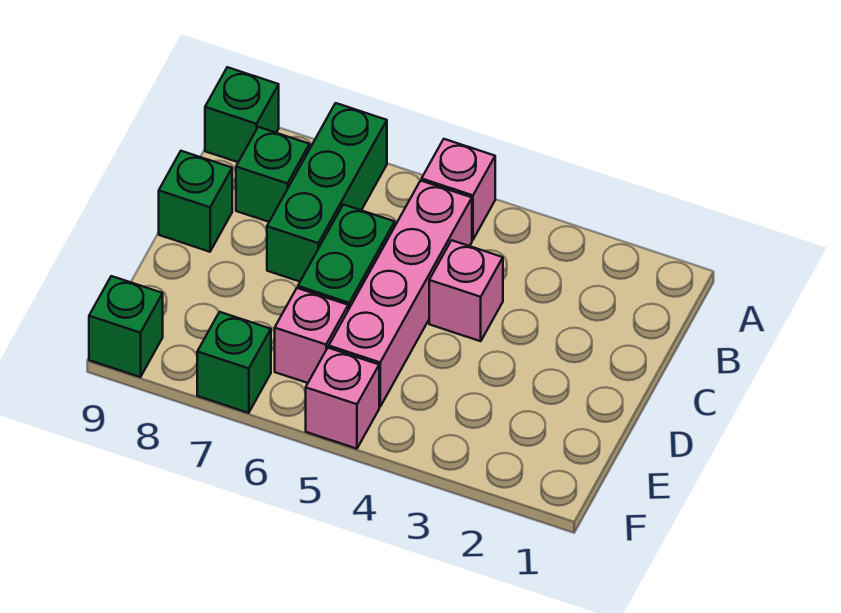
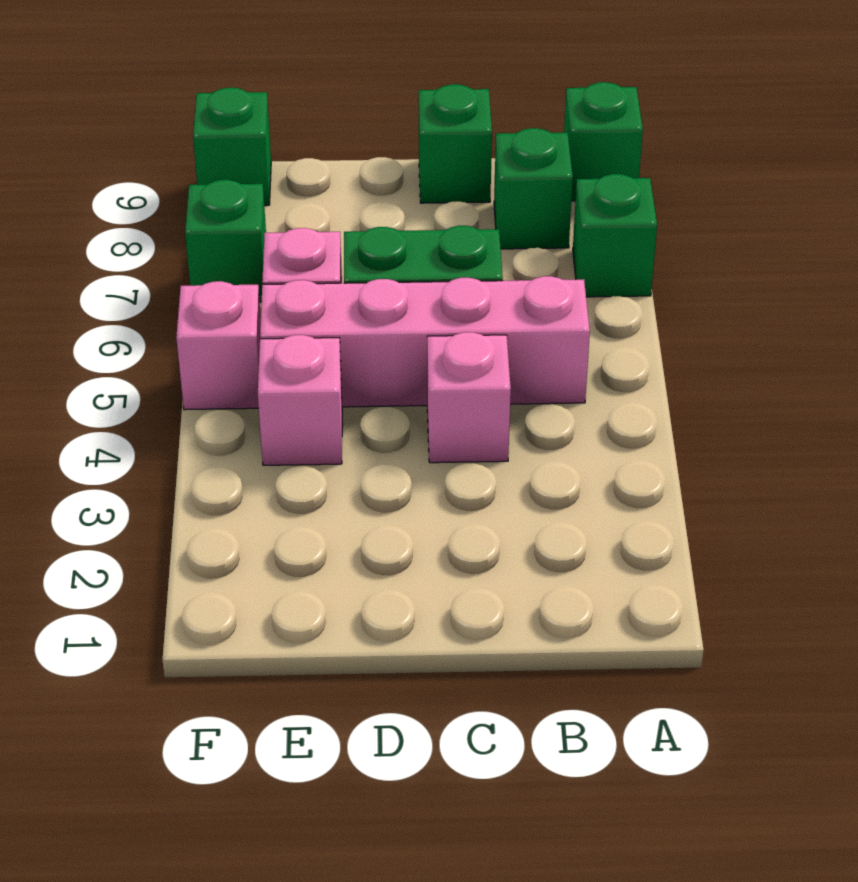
pink 1x1 brick [422,139,495,240] -> pink 1x1 brick moved to [258,335,342,465]
green 1x3 brick [267,103,387,281] -> green 1x1 brick [573,174,657,297]

